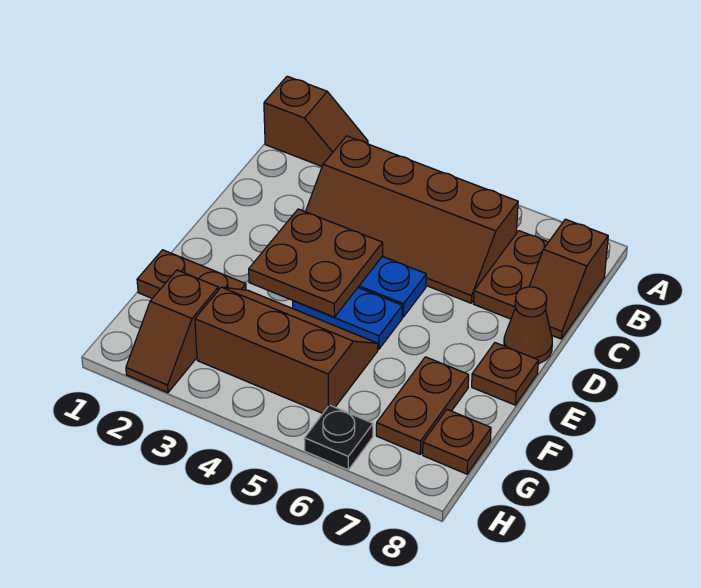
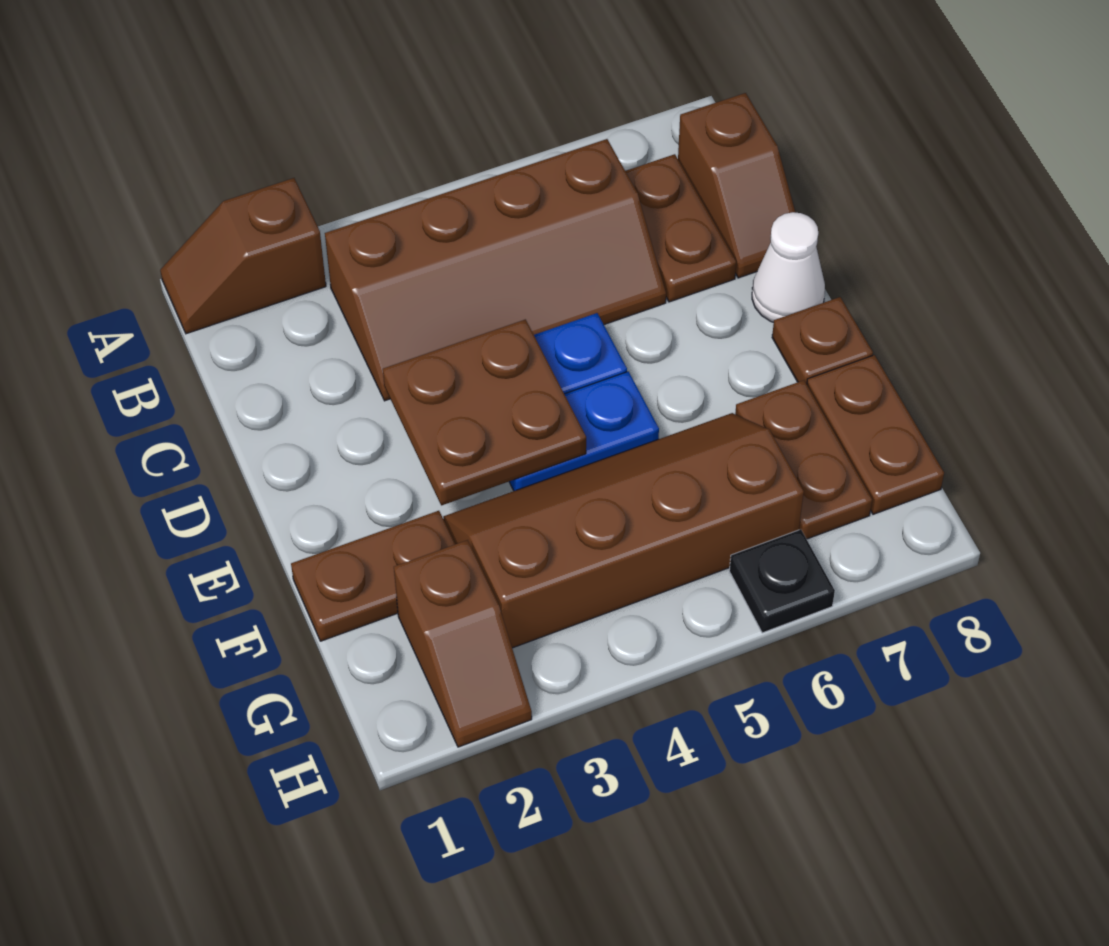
brown 1x2 slope [264,76,368,166] -> brown 1x2 slope turned to [160,178,326,334]
brown 1x1 cone [504,287,552,364] -> white 1x1 cone [752,212,825,322]
brown 2x3 slope [195,287,378,413] -> brown 2x4 slope [443,413,804,648]
brown 1x1 plate [423,410,491,474] -> brown 1x2 plate [807,355,944,514]

